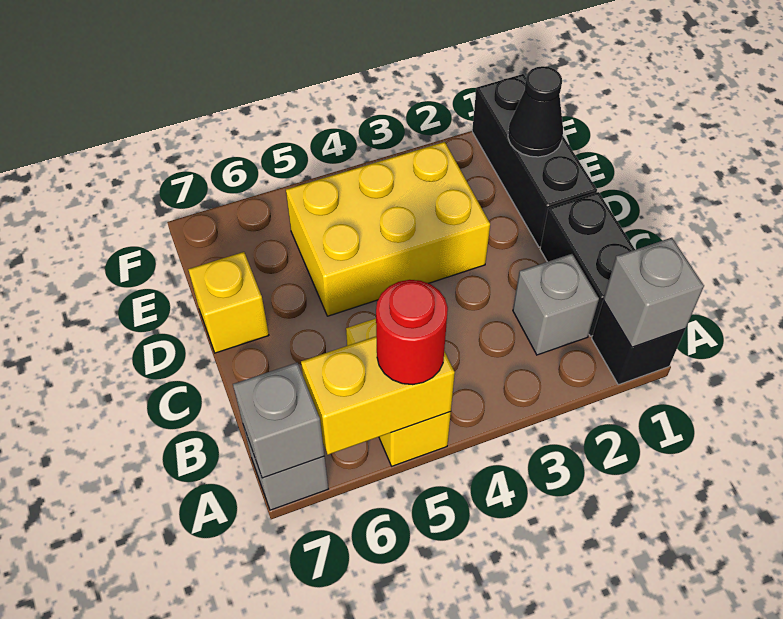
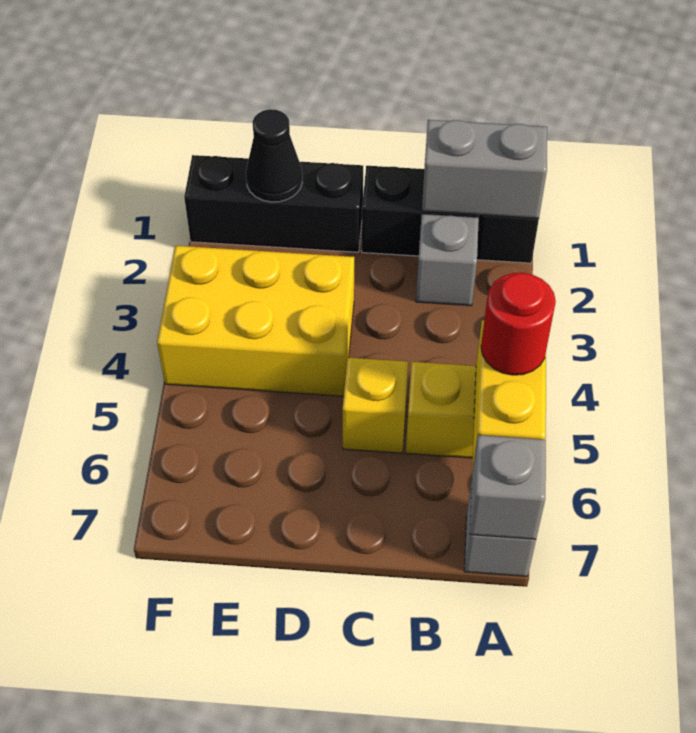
grey 1x1 brick [603,238,704,347] -> grey 1x2 brick [422,120,547,218]
yellow 2x3 brick [286,142,490,316] -> yellow 2x3 brick turned to [157,246,354,396]
yellow 1x1 brick [188,252,269,353] -> yellow 1x1 brick moved to [343,358,408,453]

